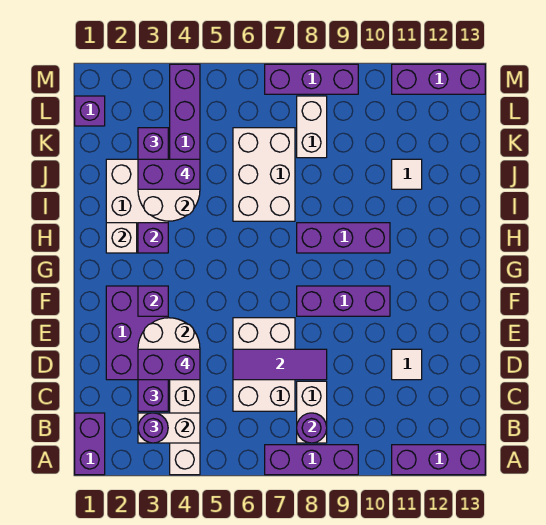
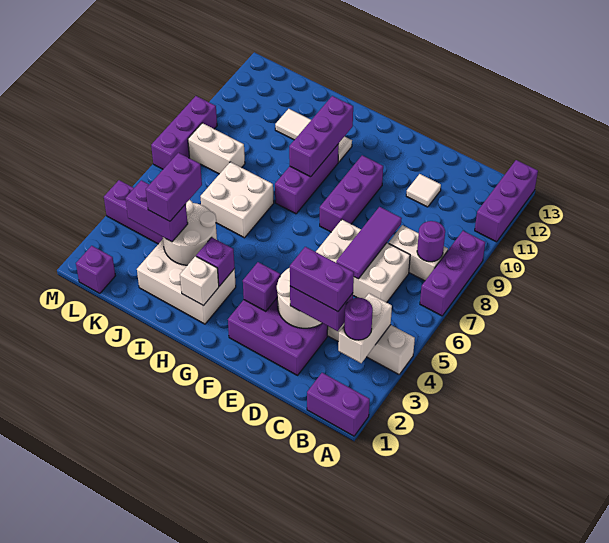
purple 1x2 brick [138,349,200,380] -> purple 1x2 brick turned to [290,247,354,312]
white 2x3 brick [233,128,295,221] -> white 2x2 brick [200,162,274,238]
white 1x1 tile [392,159,422,189] -> white 1x3 tile [275,109,352,162]
purple 1x3 brick [392,64,485,94] -> purple 1x3 brick moved to [289,96,353,177]

